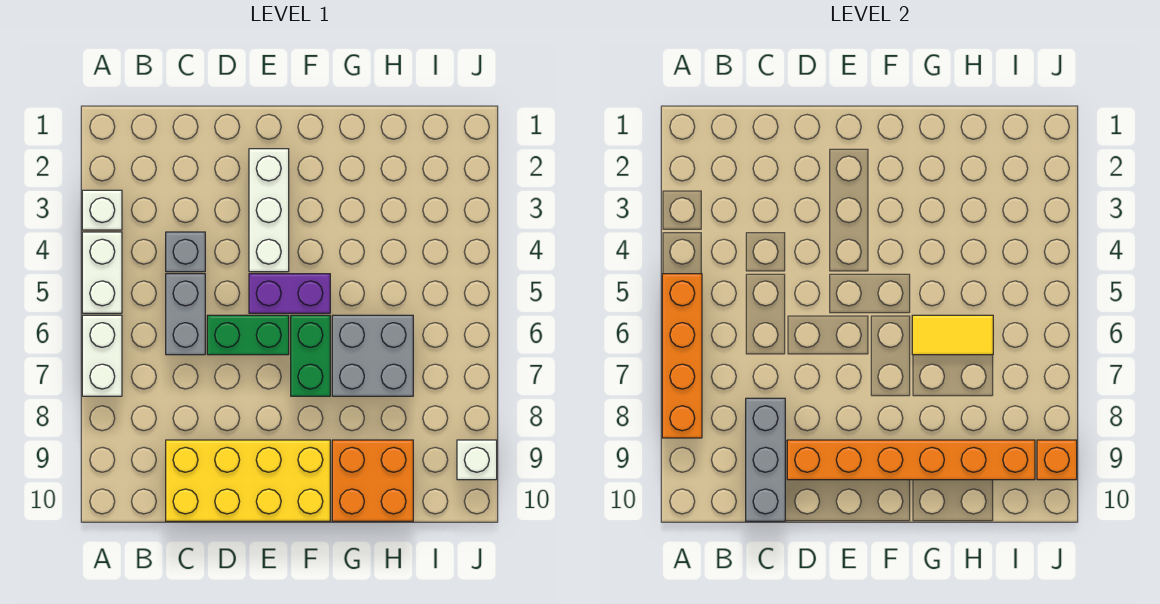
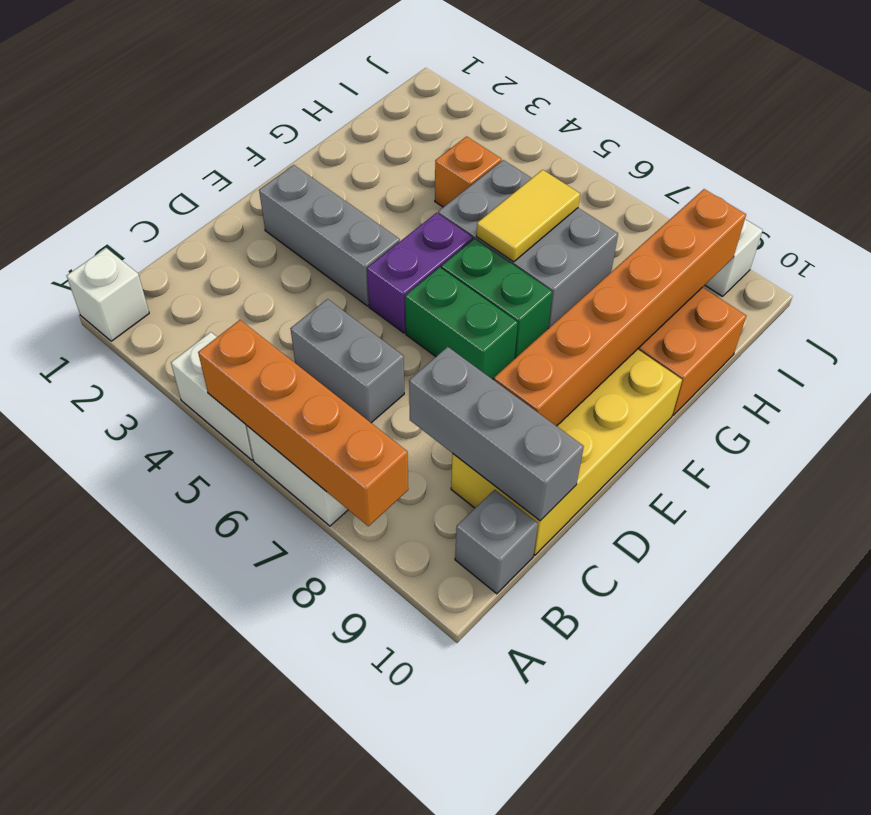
white 1x1 brick [82,190,122,230] -> white 1x1 brick moved to [66,248,149,341]
grey 1x1 brick [166,232,205,272] -> grey 1x1 brick moved to [455,490,538,594]
green 1x2 brick [207,315,289,355] -> green 1x2 brick turned to [405,267,518,379]
white 1x3 brick [249,149,289,272] -> grey 1x3 brick [259,165,400,306]
grey 2x2 brick [332,315,413,396] -> grey 2x3 brick [438,160,618,329]
orange 1x1 brick [1037,440,1077,480] -> orange 1x1 brick moved to [435,137,501,207]

